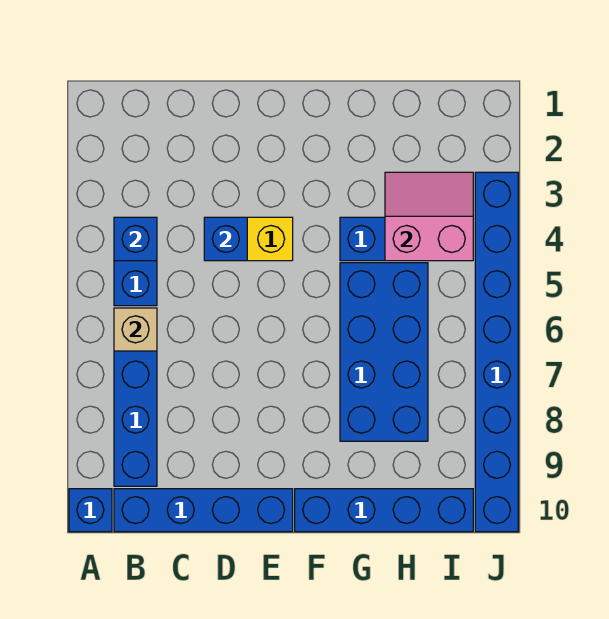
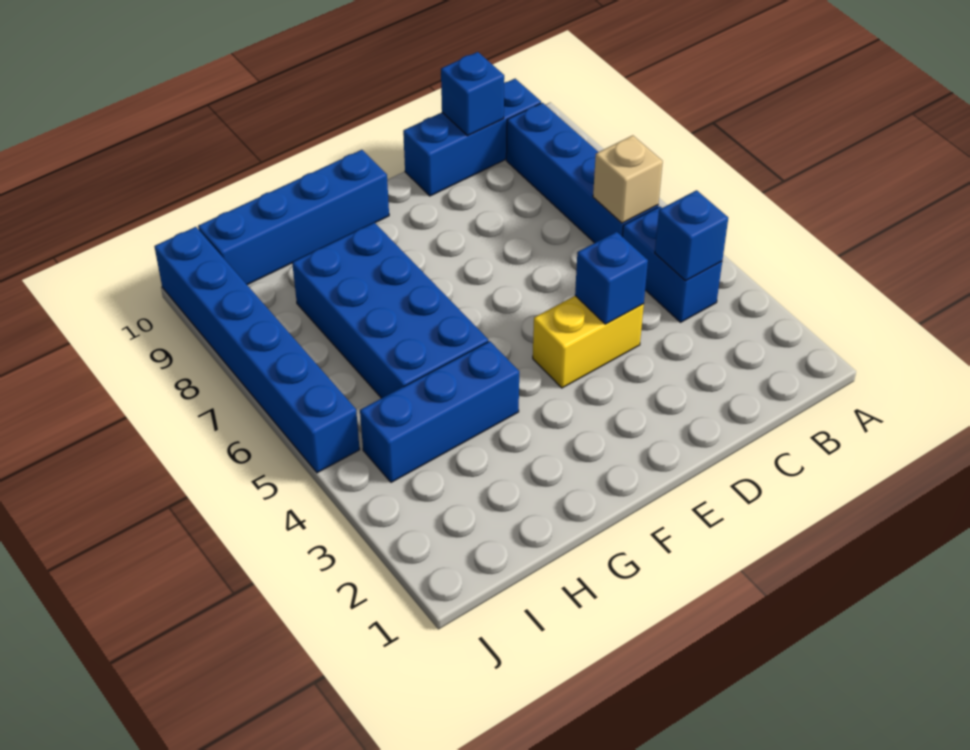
blue 1x1 brick [69,489,112,532] -> blue 1x1 brick moved to [441,52,504,136]
blue 1x4 brick [114,489,293,532] -> blue 1x3 brick [403,79,541,196]
pink 2x2 slope [385,172,473,261] -> none
blue 1x8 brick [475,172,518,532] -> blue 1x6 brick [154,227,360,473]

